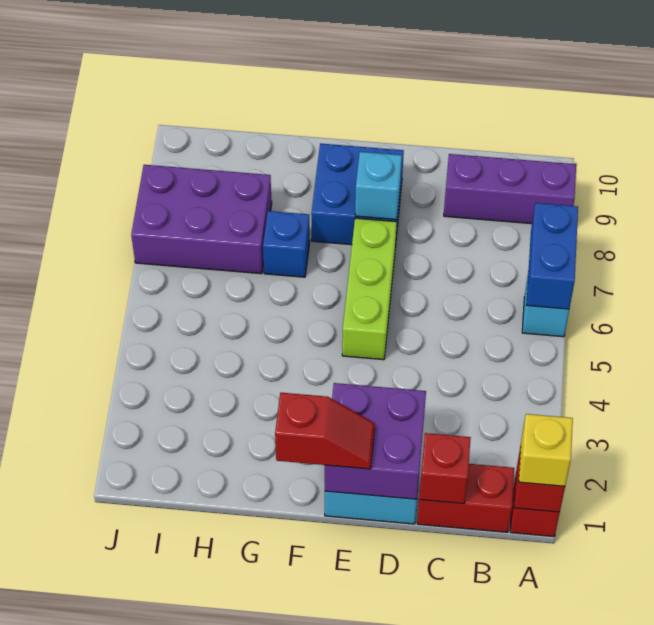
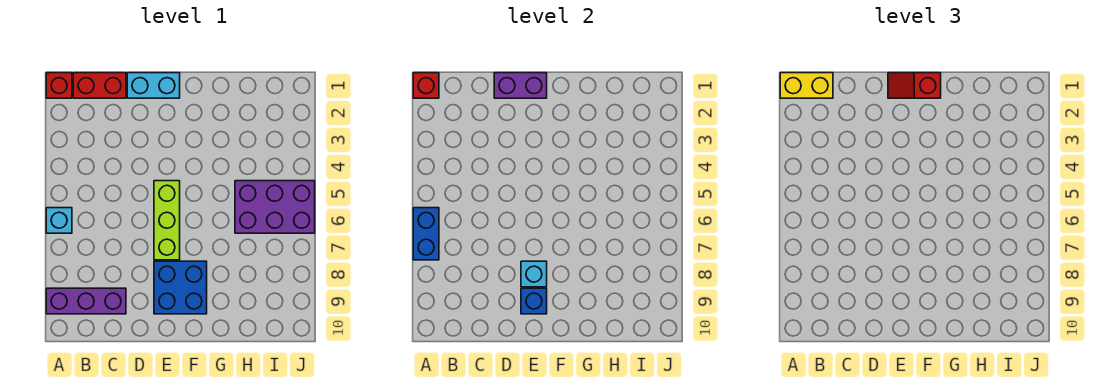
yellow 1x1 brick [519,414,573,486] -> yellow 1x2 brick [780,73,833,98]
red 1x1 brick [419,433,471,503] -> none
purple 2x2 brick [325,383,426,499] -> purple 1x2 brick [494,73,547,98]
blue 1x1 brick [263,211,310,277] -> blue 1x1 brick moved to [521,288,547,314]
purple 2x3 brick [131,165,272,274] -> purple 2x3 brick moved to [235,181,315,233]

